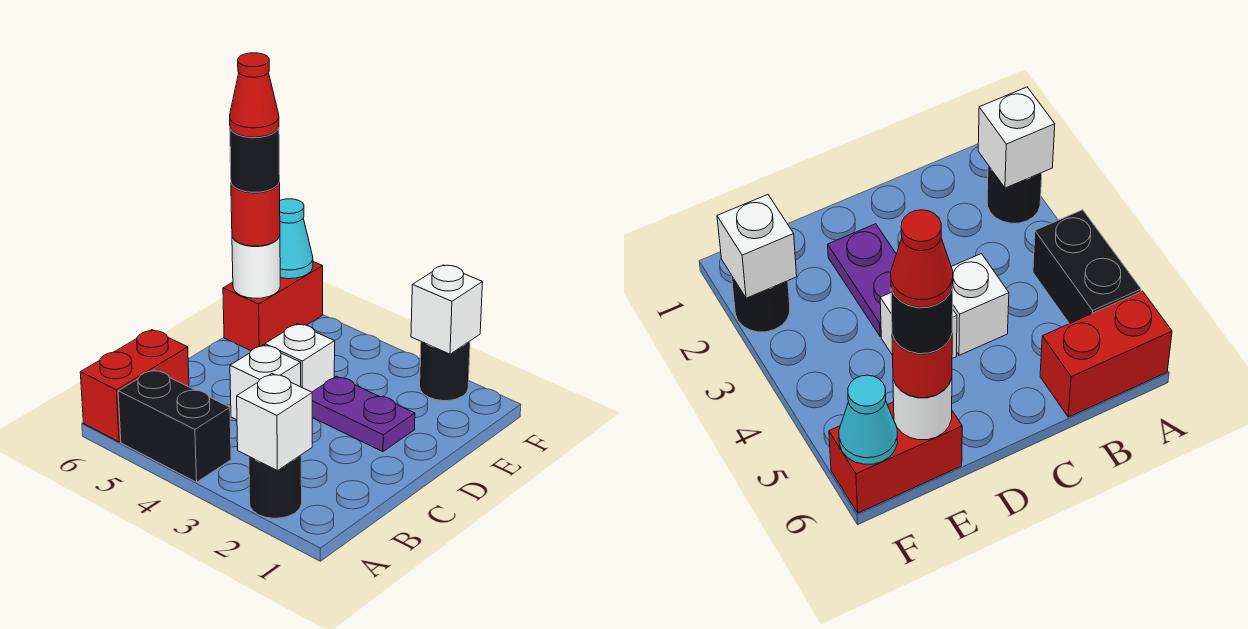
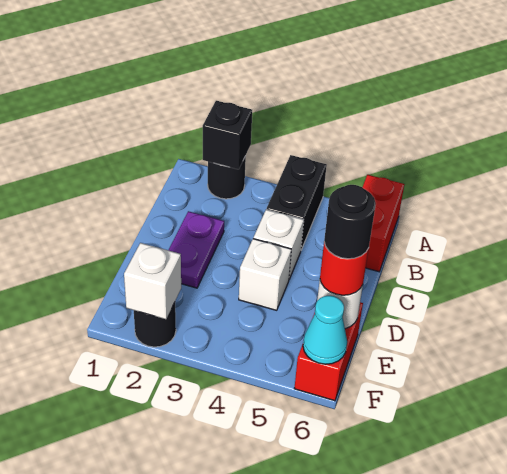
white 1x1 brick [237,374,312,471] -> black 1x1 brick [203,101,252,169]
black 1x2 brick [118,370,231,482] -> black 1x2 brick turned to [266,155,327,250]
purple 1x2 plate [312,376,415,452] -> purple 1x2 plate turned to [169,211,224,288]
red 1x1 cone [230,53,279,137] -> none

